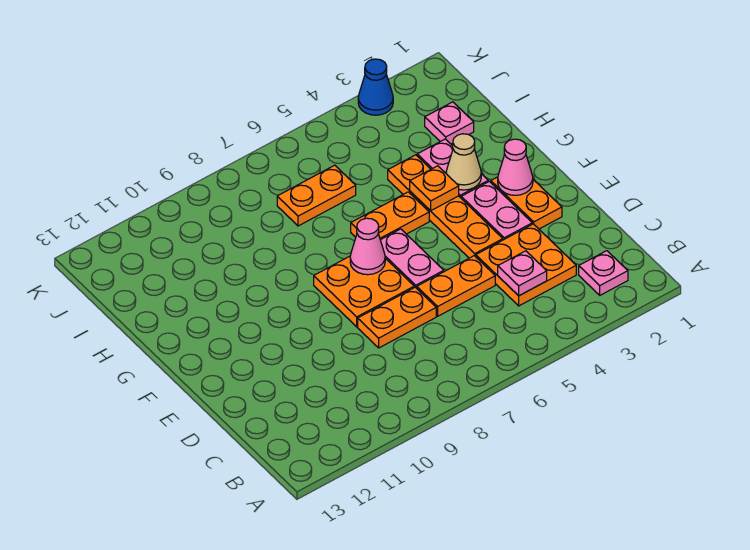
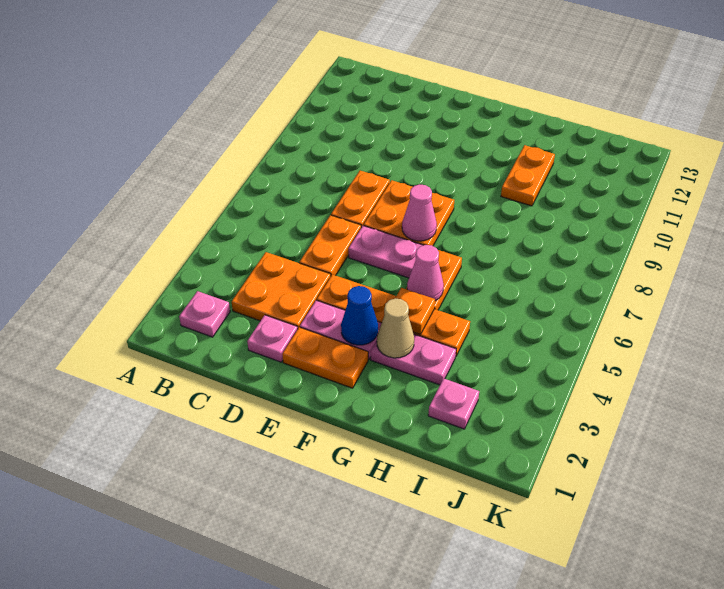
pink 1x1 plate [498,251,547,296] -> pink 1x1 plate moved to [247,315,298,362]
pink 1x1 cone [498,139,533,195] -> pink 1x1 cone moved to [407,245,444,301]
orange 1x2 plate [277,165,356,226] -> orange 1x2 plate moved to [501,145,555,206]
blue 1x1 cone [358,59,393,115] -> blue 1x1 cone moved to [341,286,378,345]

